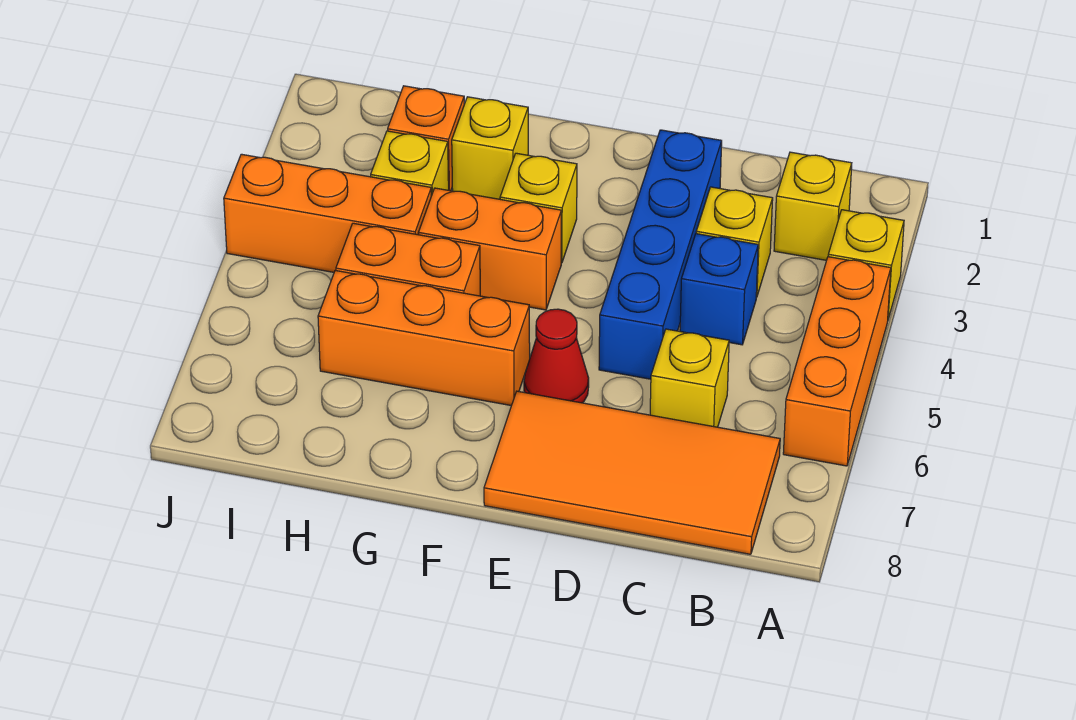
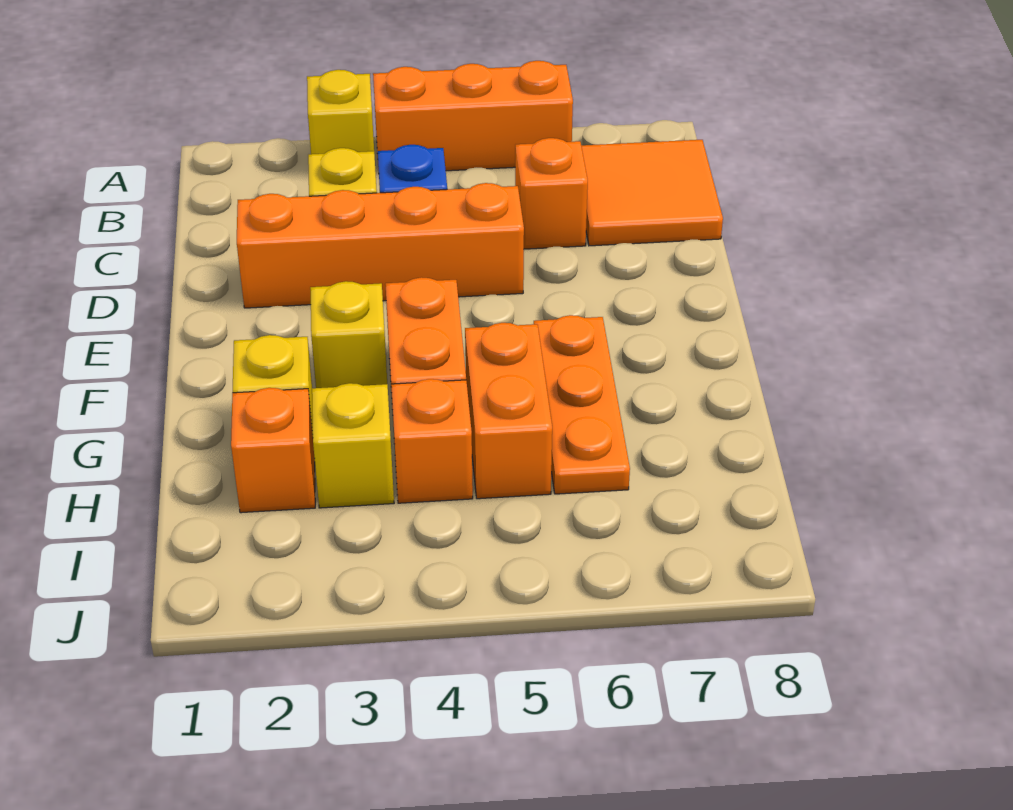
yellow 1x1 brick [774,152,852,260] -> none
orange 2x4 tile [484,391,780,554] -> orange 2x2 tile [581,140,723,246]
yellow 1x1 brick [650,329,729,427] -> orange 1x1 brick [515,138,588,249]
blue 1x4 brick [599,130,722,379] -> orange 1x4 brick [237,183,524,308]
red 1x1 cone [524,309,589,403] -> none
orange 1x3 brick [318,270,530,406] -> orange 1x3 plate [534,315,630,494]
orange 1x3 brick [224,154,431,272] -> orange 1x1 brick [391,379,473,503]

